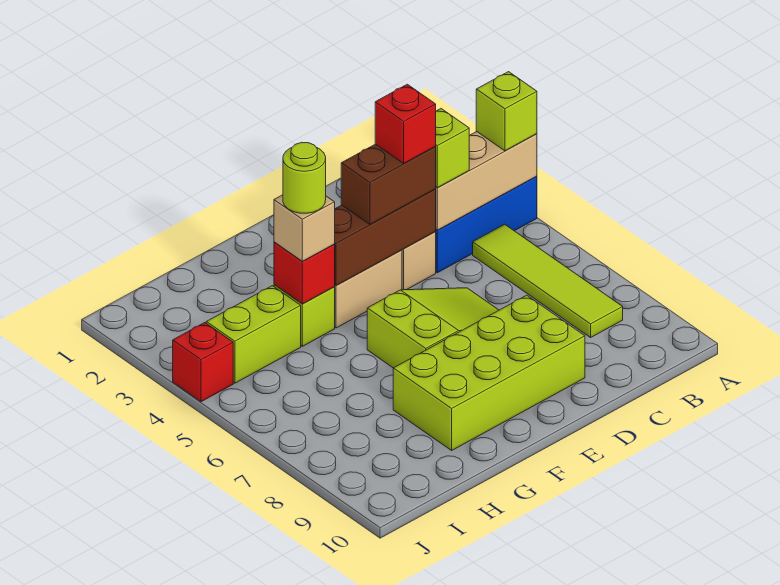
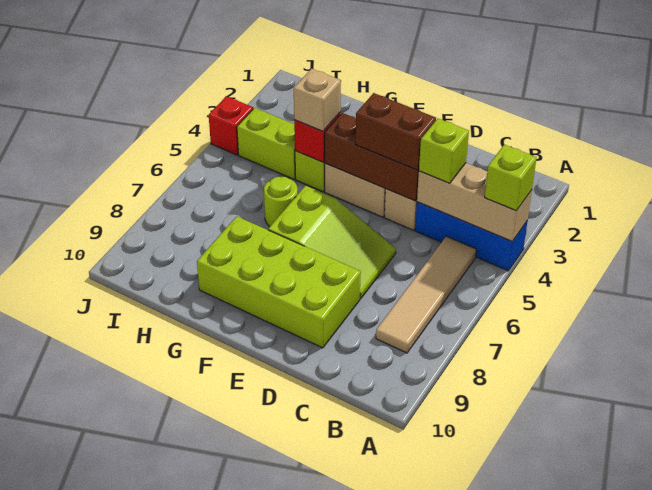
lime 1x4 tile [473,224,623,338] -> tan 1x4 tile [376,236,476,353]
red 1x1 brick [375,84,436,163] -> none
lime 1x1 round brick [283,142,326,213] -> lime 1x1 round brick moved to [264,176,298,227]

